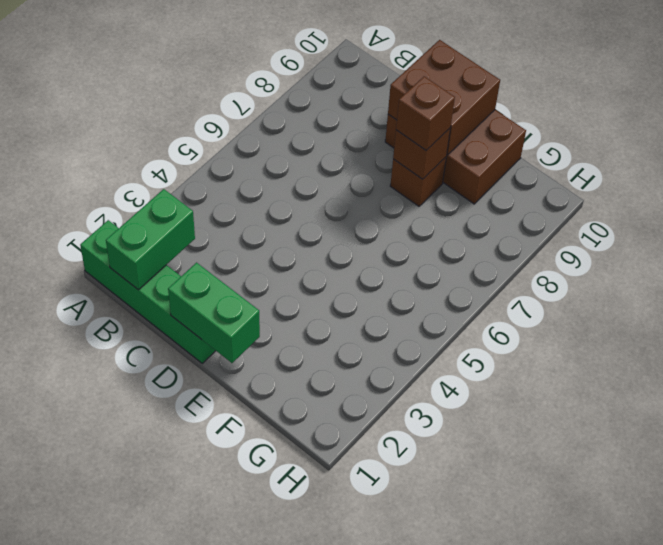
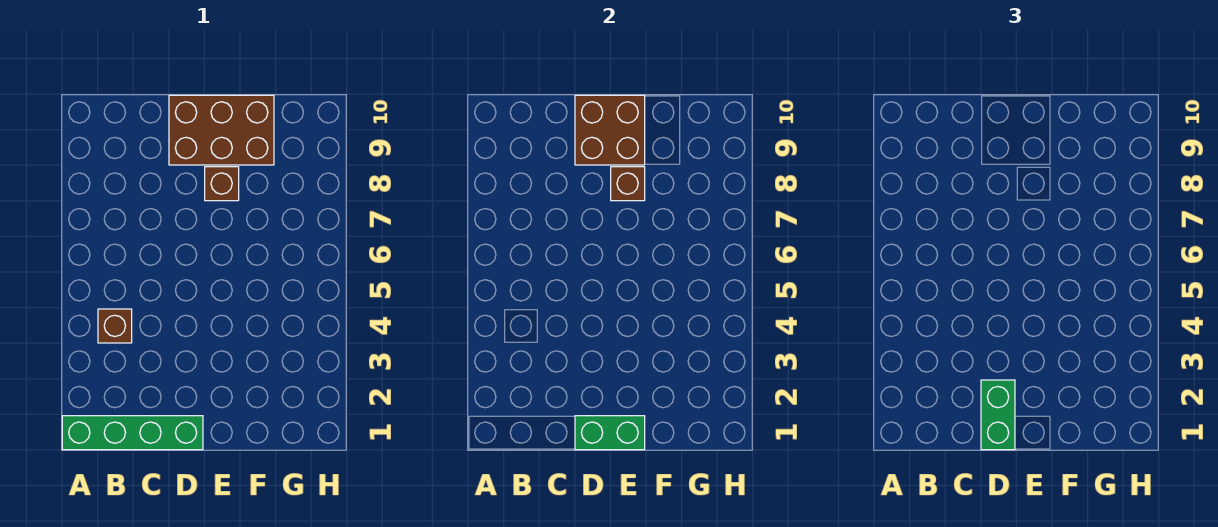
green 1x2 brick [106,189,195,290] -> green 1x2 brick moved to [981,380,1015,450]
brown 1x1 brick [396,76,455,150] -> brown 1x1 brick moved to [98,309,132,343]

